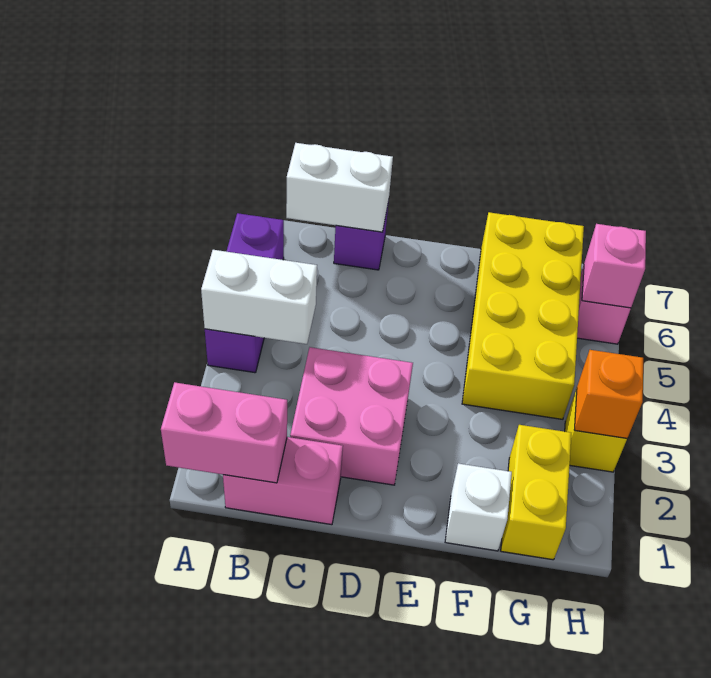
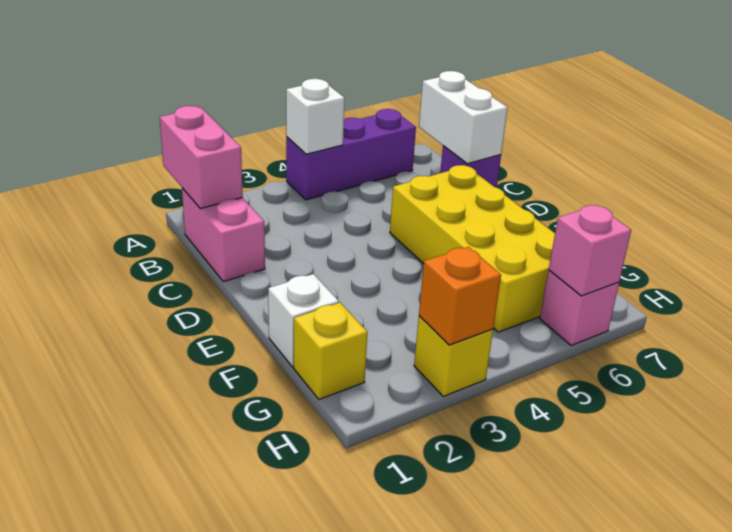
white 1x2 brick [201,250,317,344] -> white 1x1 brick [286,79,345,154]
pink 2x2 brick [290,347,413,485] -> none
yellow 2x4 brick [462,212,584,419] -> yellow 2x4 brick turned to [390,165,555,332]
yellow 1x2 brick [501,425,571,560] -> yellow 1x1 brick [294,303,367,399]

